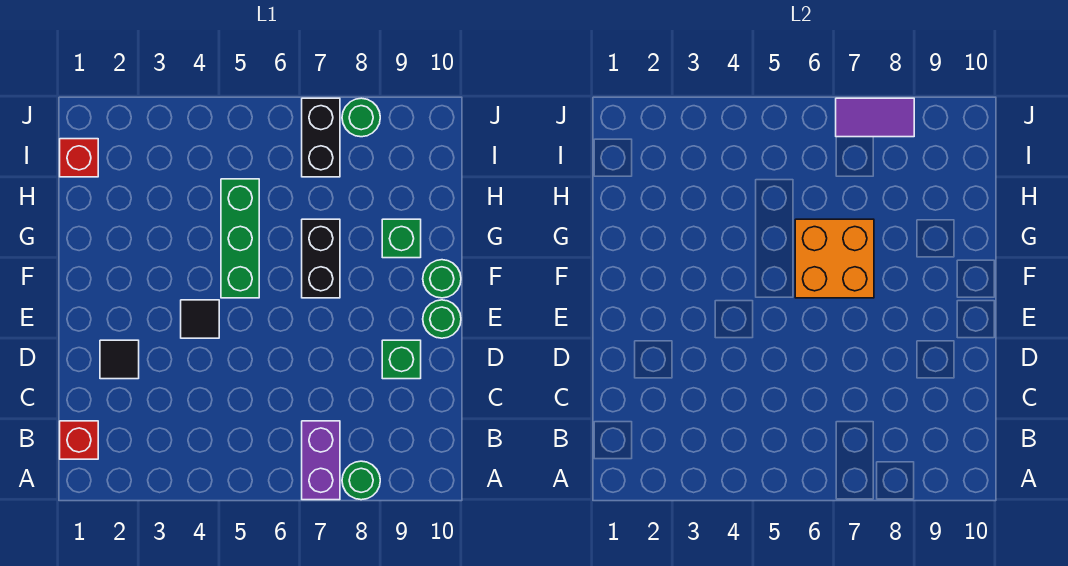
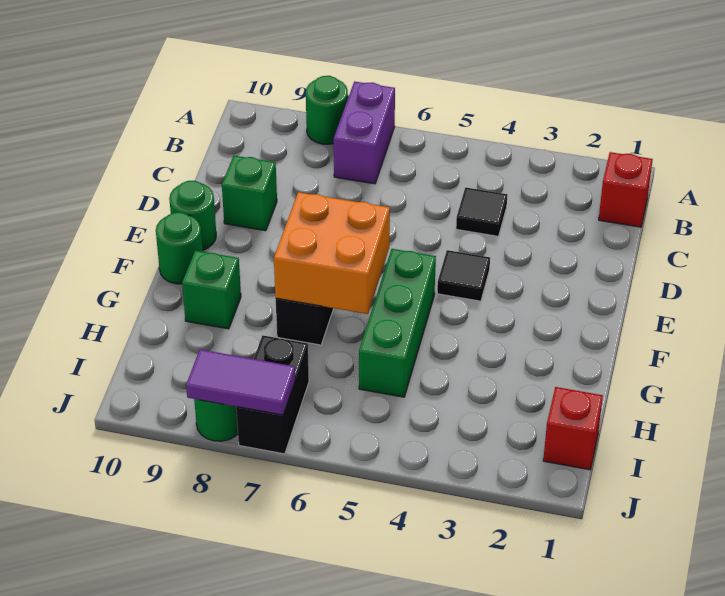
black 1x1 tile [100,340,139,379] -> black 1x1 tile moved to [456,188,507,236]

